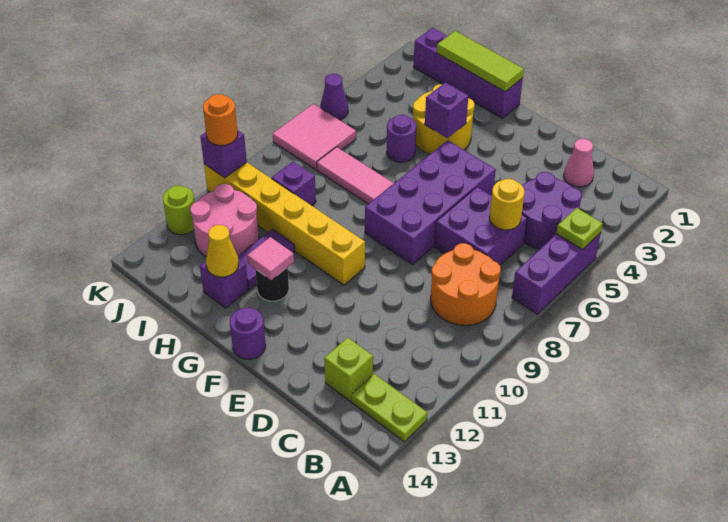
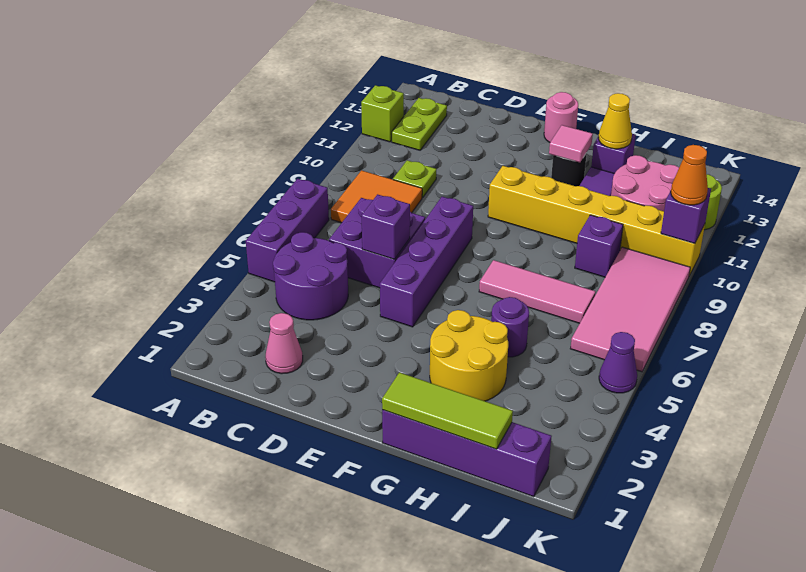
lime 1x1 plate [556,208,603,250] -> lime 1x1 plate moved to [393,160,436,198]
lime 1x2 plate [351,374,427,442] -> lime 1x2 plate turned to [392,98,447,150]
orange 2x2 round brick [431,243,501,325] -> orange 2x2 tile [331,170,422,223]
yellow 1x1 round brick [490,179,525,230] -> none
lime 1x1 brick [324,338,373,401] -> lime 1x1 brick moved to [361,85,404,142]
purple 2x4 brick [365,140,496,264] -> purple 1x4 brick [380,197,473,327]
purple 1x1 round brick [230,308,266,359] -> pink 1x1 round brick [544,92,578,142]
purple 1x1 brick [425,82,468,138] -> purple 1x1 brick moved to [362,194,410,259]
pink 2x2 tile [273,104,356,170] -> pink 2x4 tile [570,247,690,372]
orange 1x1 round brick [203,94,238,146] -> orange 1x1 cone [671,145,708,205]

